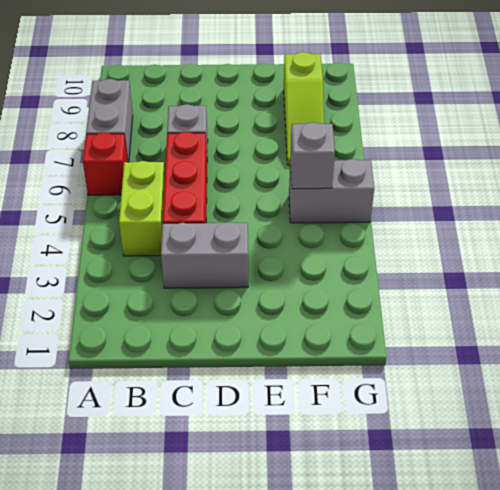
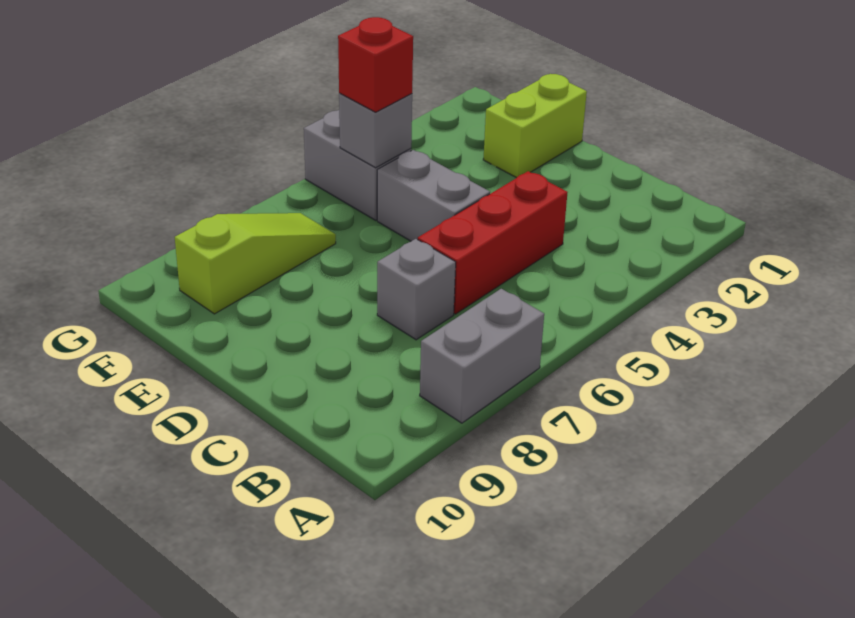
red 1x1 brick [83,133,128,195] -> red 1x1 brick moved to [338,17,413,112]
lime 1x2 brick [119,161,165,256] -> lime 1x2 brick moved to [483,74,587,178]
grey 1x2 brick [161,222,248,288] -> grey 1x2 brick moved to [377,150,490,241]

